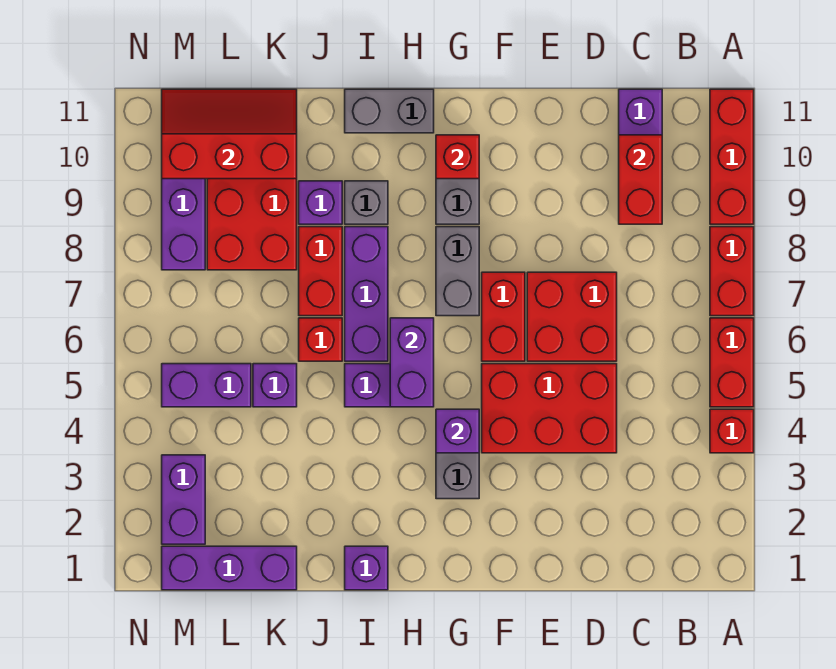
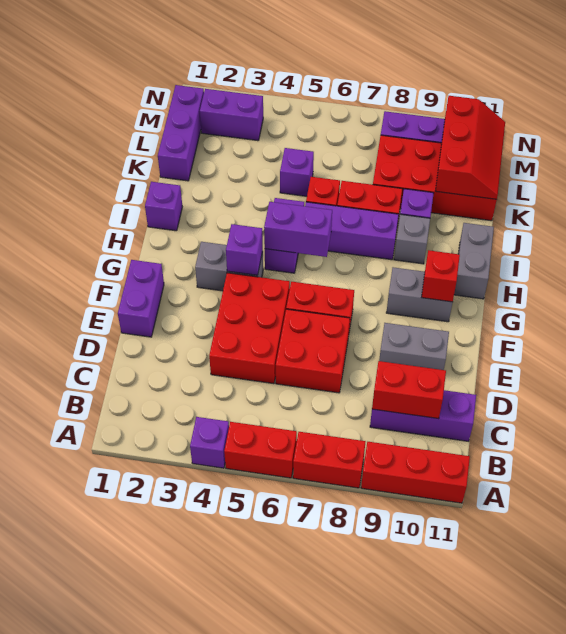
red 1x1 brick [710,409,754,453] -> purple 1x1 brick [190,417,229,468]
grey 1x2 brick [436,227,479,316] -> grey 1x2 brick moved to [379,323,449,370]
purple 1x2 brick [162,364,251,407] -> purple 1x2 brick moved to [118,260,164,337]

